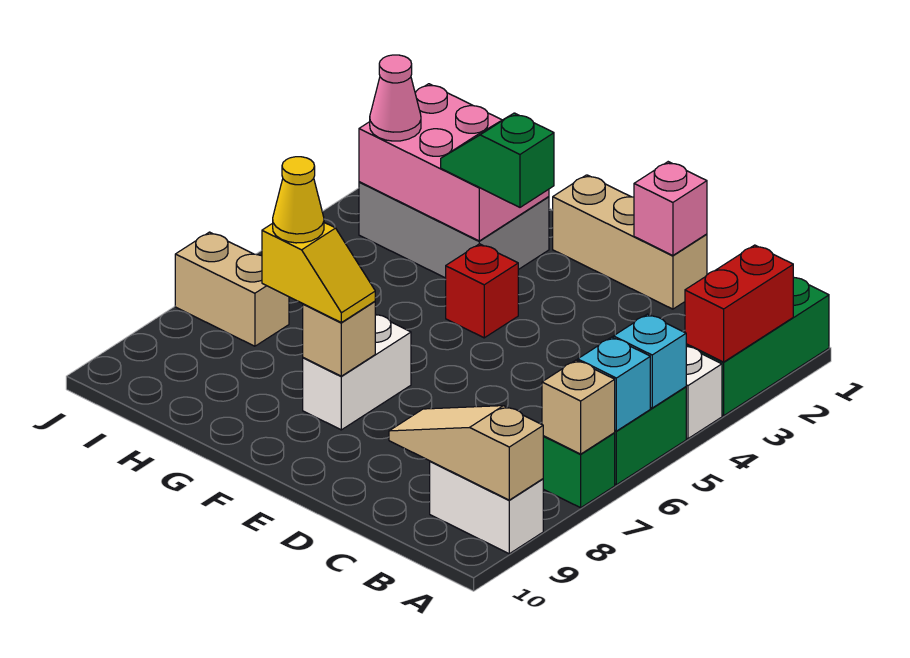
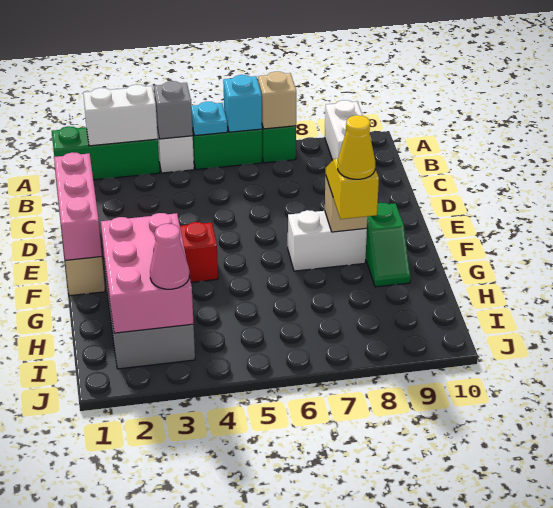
red 1x2 brick [685,245,794,362] -> white 1x2 brick [83,84,158,146]
none -> grey 1x1 brick [154,81,193,139]
cyan 1x1 brick [613,314,686,408] -> cyan 1x1 plate [191,102,227,136]
tan 1x3 slope [389,406,543,500] -> none
pink 1x1 brick [634,162,707,256] -> pink 1x3 brick [54,152,102,260]
green 1x2 slope [441,113,554,207] -> green 1x2 slope moved to [366,203,411,287]
tan 1x2 brick [175,232,289,346] -> none

